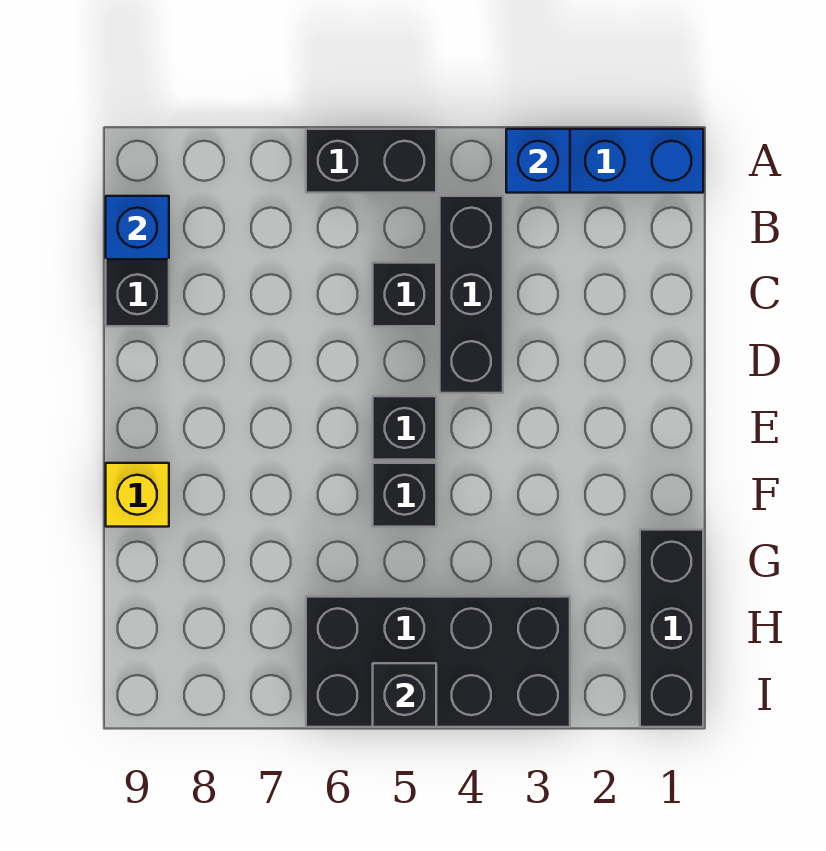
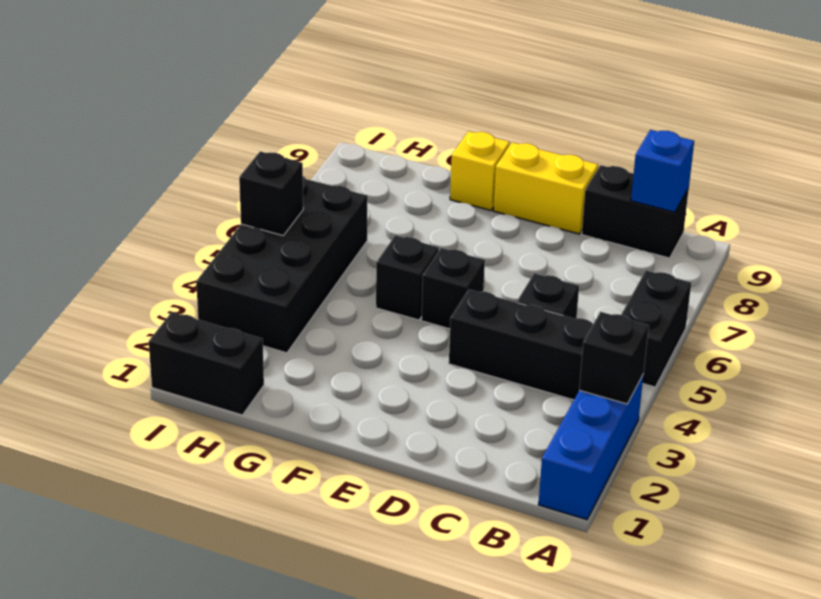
blue 1x1 brick [506,129,570,193] -> black 1x1 brick [579,312,649,404]
none -> yellow 1x2 brick [493,142,598,234]
black 1x3 brick [640,530,703,727] -> black 1x2 brick [149,312,264,415]

